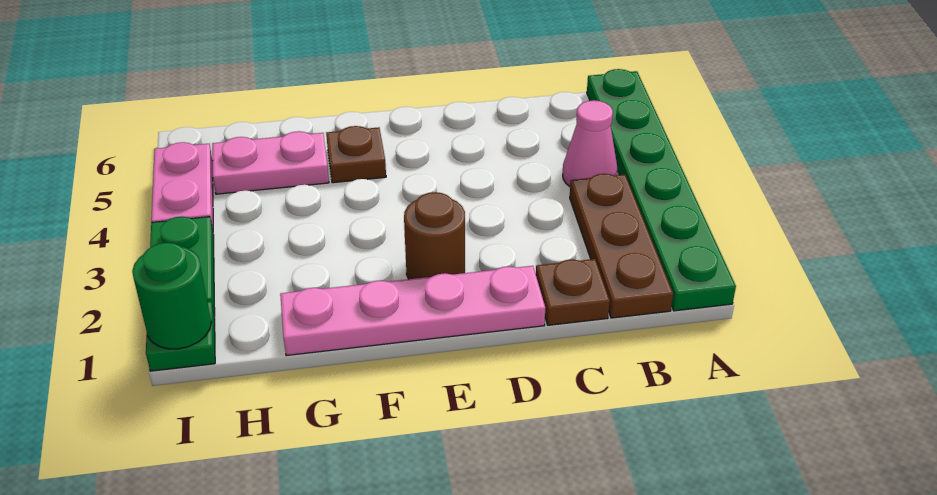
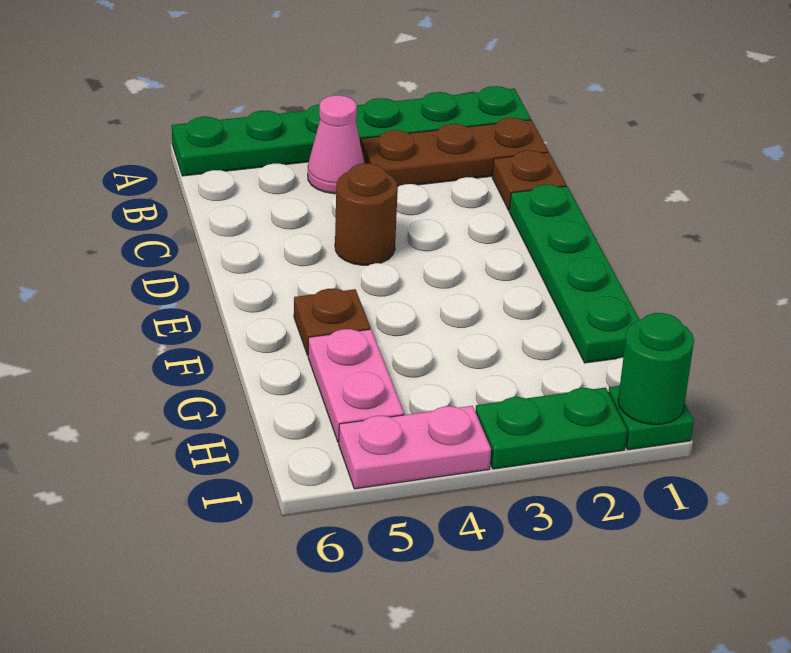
pink 1x4 plate [280,266,545,356] -> green 1x4 plate [509,185,639,363]
brown 1x1 round brick [404,192,465,279] -> brown 1x1 round brick moved to [335,163,398,265]

